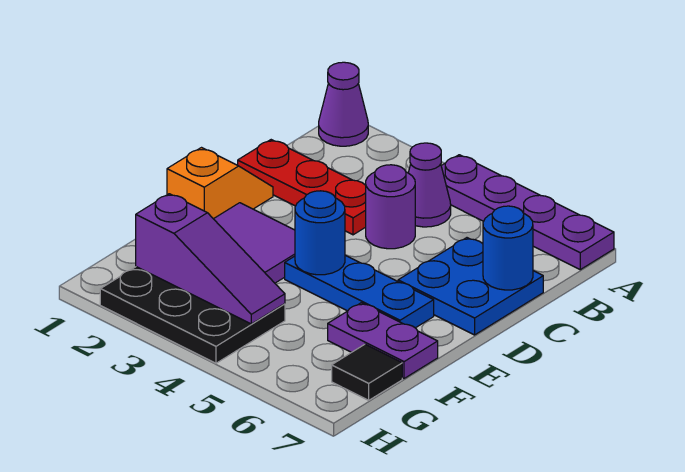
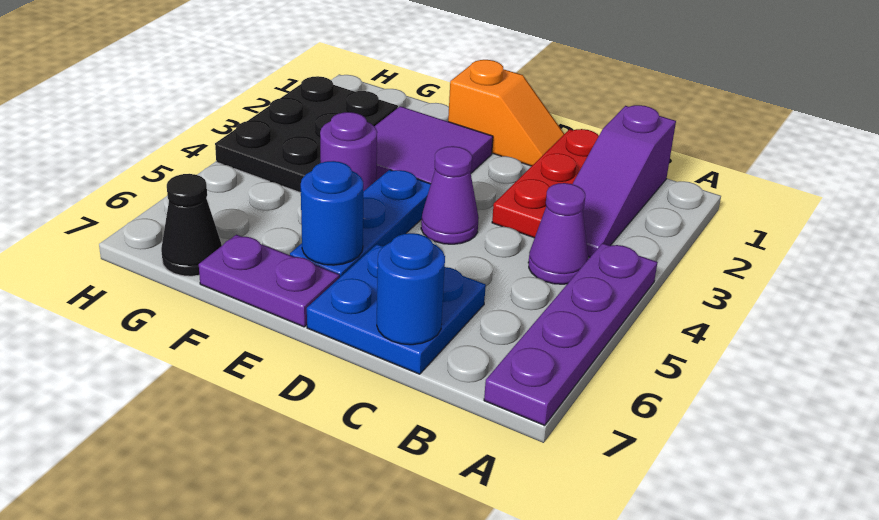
purple 1x1 cone [319,62,368,146] -> purple 1x1 cone moved to [421,146,479,244]
purple 1x1 round brick [366,165,415,249] -> purple 1x1 round brick moved to [320,112,377,191]
blue 1x1 round brick [295,191,345,275] -> blue 1x1 round brick moved to [301,161,363,265]
purple 1x2 plate [328,303,438,378] -> purple 1x2 plate turned to [199,235,340,327]
purple 1x3 slope [136,194,285,324] -> purple 1x3 slope moved to [573,105,676,257]
black 1x1 tile [332,344,402,400] -> black 1x1 cone [161,174,222,276]

